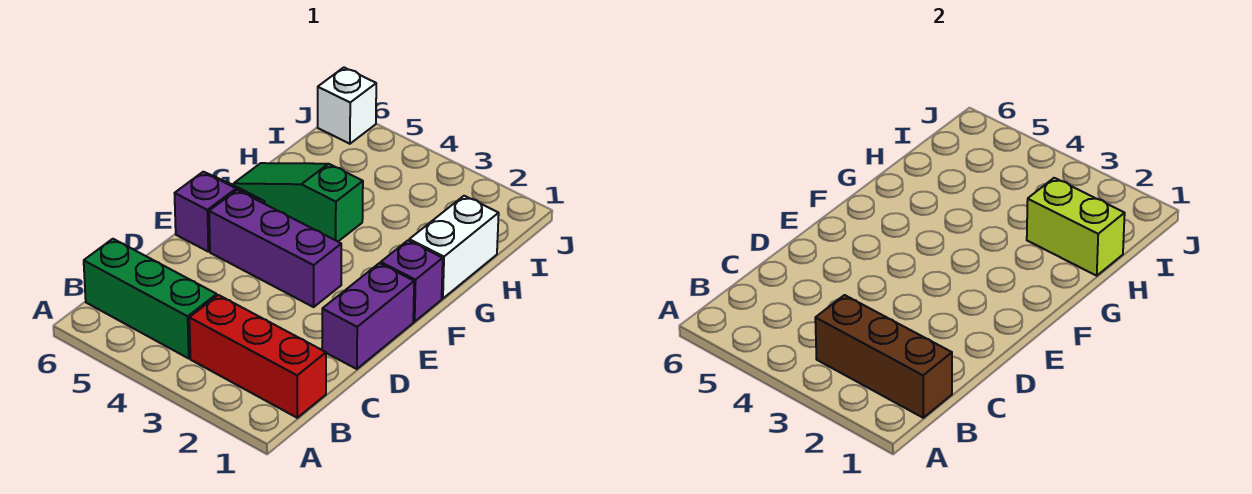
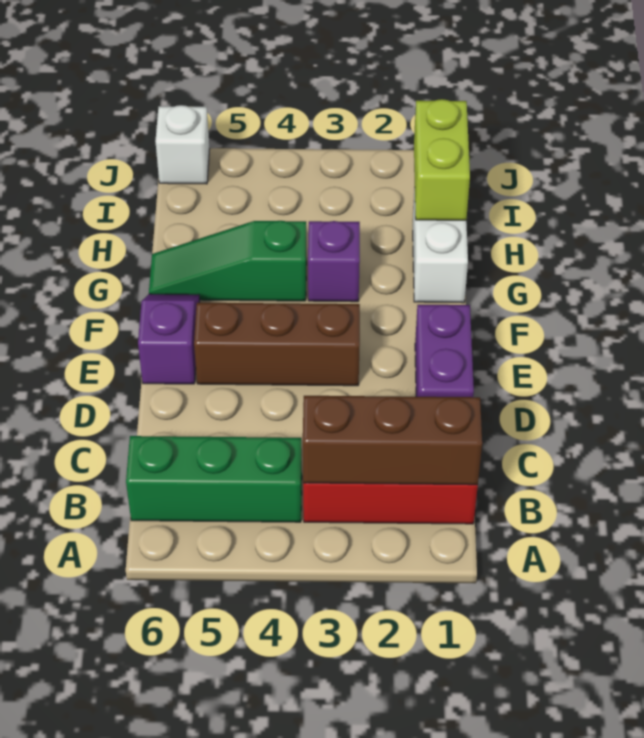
purple 1x3 brick [209,190,341,307] -> brown 1x3 brick [194,303,360,386]
purple 1x1 brick [381,240,443,322] -> purple 1x1 brick moved to [308,221,360,302]
lime 1x2 brick [1027,178,1125,276] -> lime 1x2 brick turned to [414,99,470,220]

